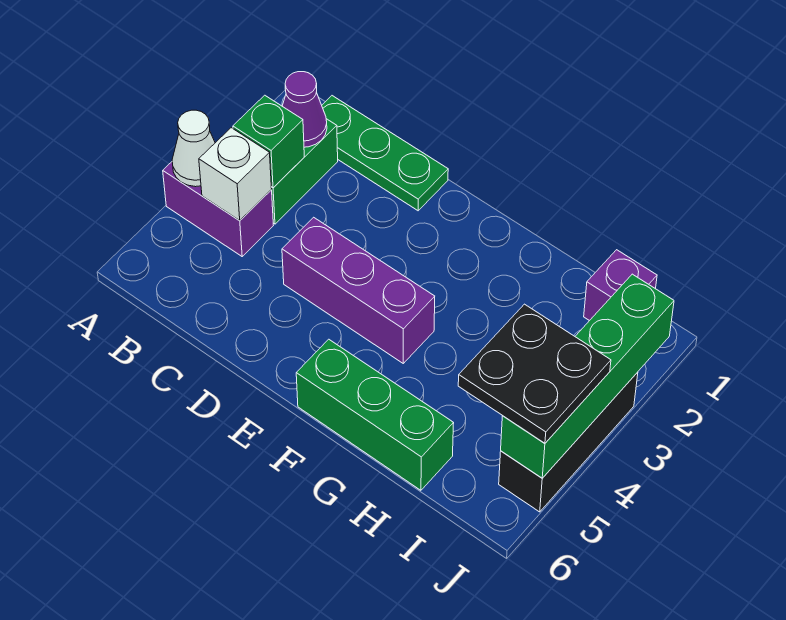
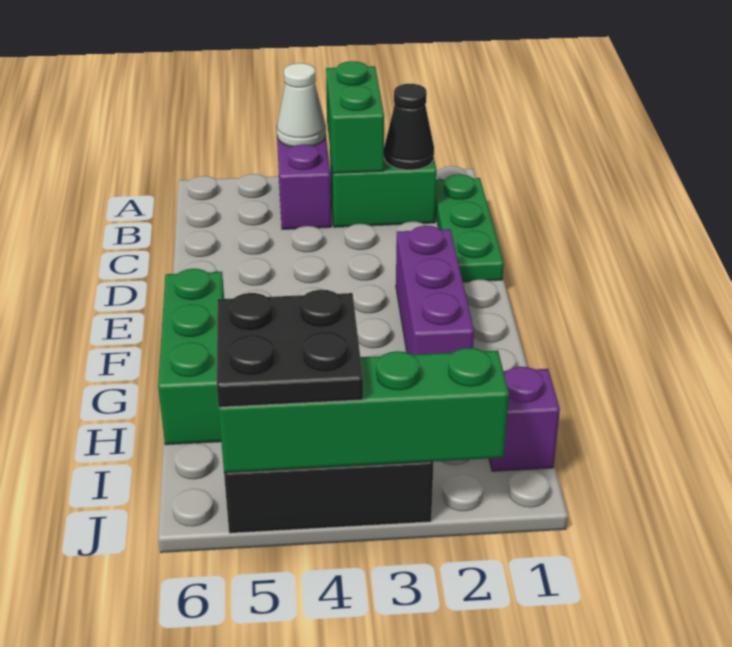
purple 1x1 cone [282,72,327,147] -> black 1x1 cone [384,84,434,170]
green 1x1 brick [233,95,304,188] -> green 1x2 brick [326,61,384,173]
white 1x1 brick [199,128,272,221] -> none
purple 1x3 brick [282,217,435,363] -> purple 1x3 brick moved to [396,226,474,355]

